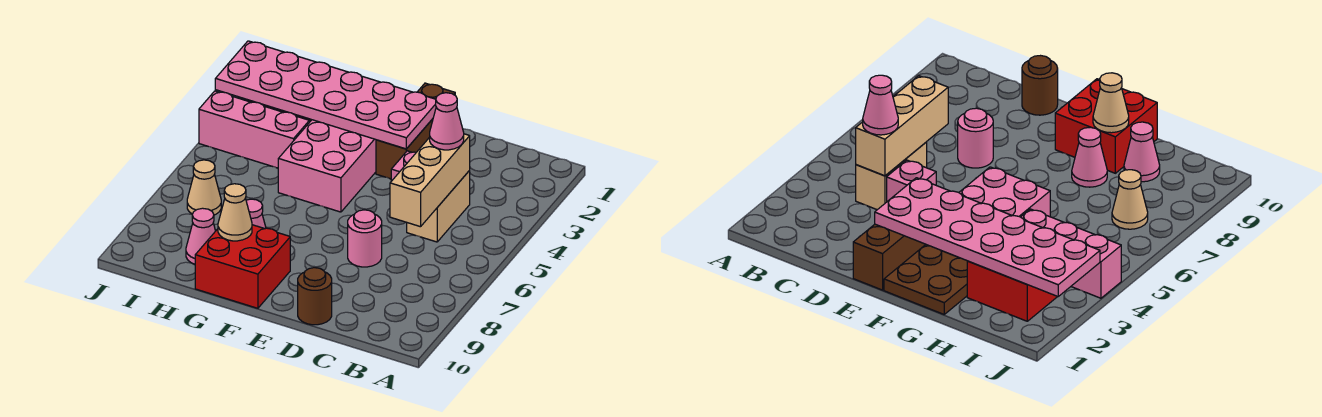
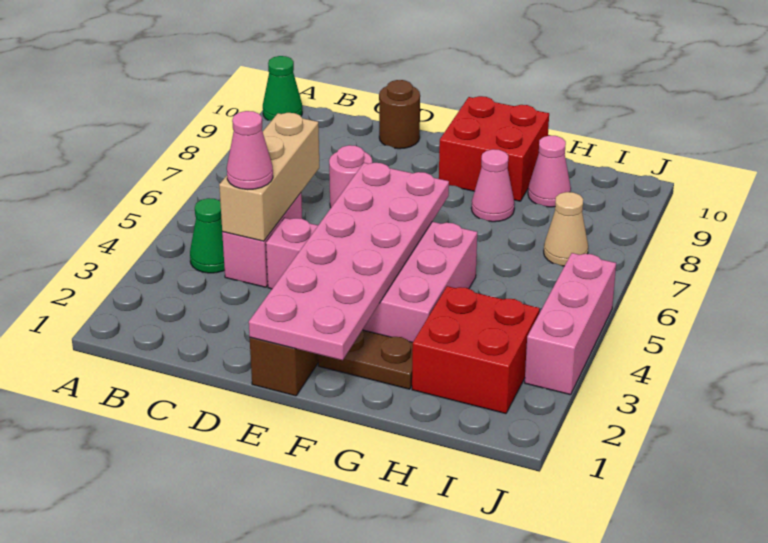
none -> green 1x1 cone [263,56,302,121]
none -> green 1x1 cone [190,198,225,273]
tan 1x2 brick [407,171,470,242] -> pink 1x2 brick [222,193,302,287]
pink 2x6 plate [215,41,436,149] -> pink 2x6 plate turned to [249,163,449,360]
brown 2x2 plate [884,245,967,314] -> brown 1x2 plate [318,330,413,389]
tan 1x1 cone [218,184,252,241] -> none
pink 1x3 brick [199,91,309,168] -> pink 1x3 brick turned to [525,253,616,395]

